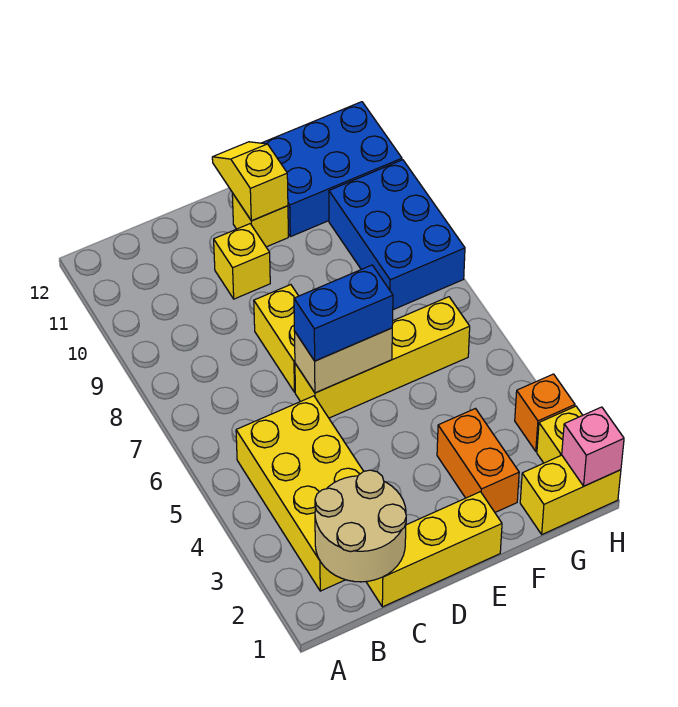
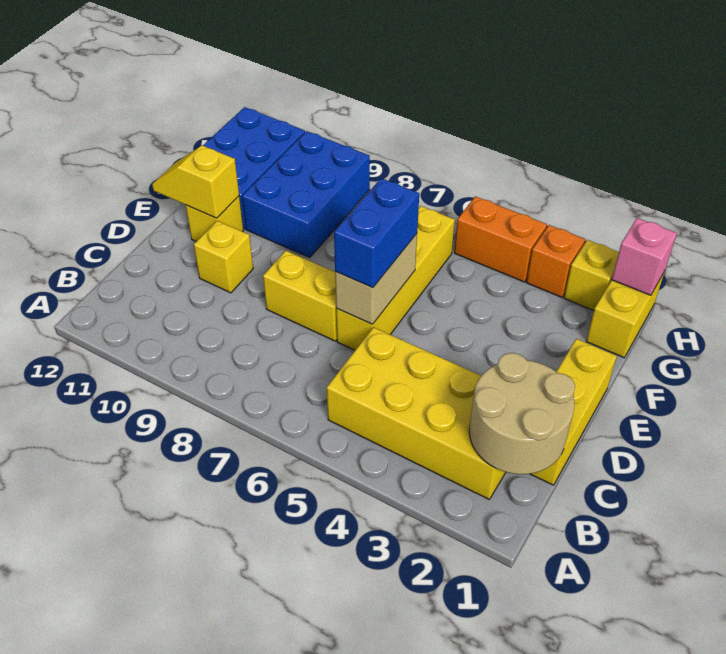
orange 1x2 brick [437,409,519,512] -> orange 1x2 brick moved to [454,196,547,282]
blue 2x3 brick [329,160,465,310] -> blue 2x3 brick turned to [242,131,370,257]

